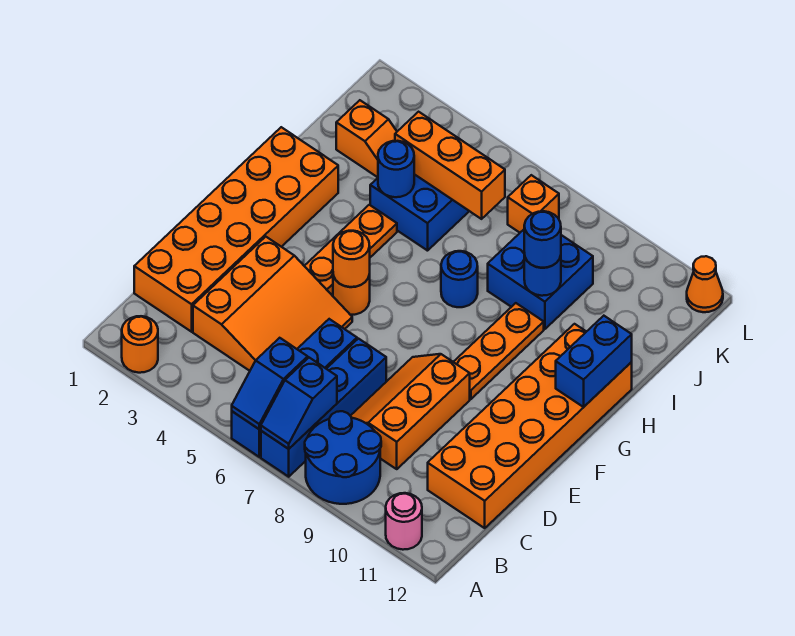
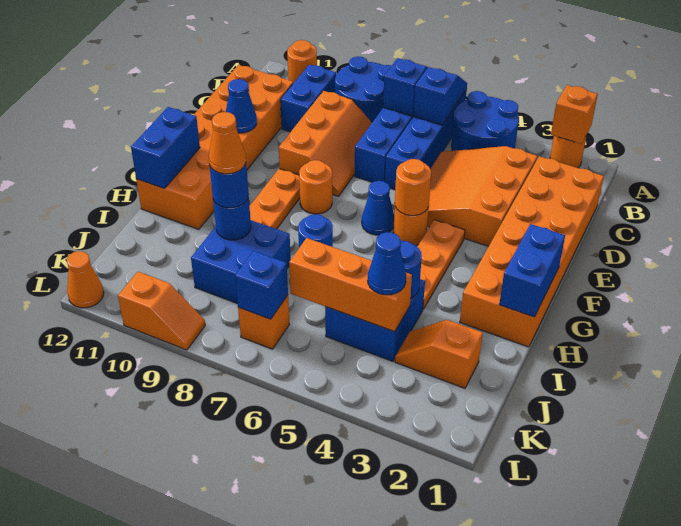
none -> orange 1x1 brick [551,85,598,144]
none -> blue 2x2 round brick [451,91,519,151]
pink 1x1 round brick [386,493,422,550] -> orange 1x1 round brick [287,40,317,83]
none -> blue 1x2 brick [280,64,336,132]
none -> blue 1x1 cone [226,79,257,133]
none -> blue 1x1 cone [362,181,394,235]
none -> orange 1x1 round brick [299,160,332,214]
none -> blue 1x2 brick [499,224,565,317]
none -> orange 1x1 cone [209,112,246,174]
none -> blue 1x1 cone [368,232,406,295]
none -> blue 1x1 brick [235,251,288,319]
none -> orange 1x2 slope [118,272,205,350]

